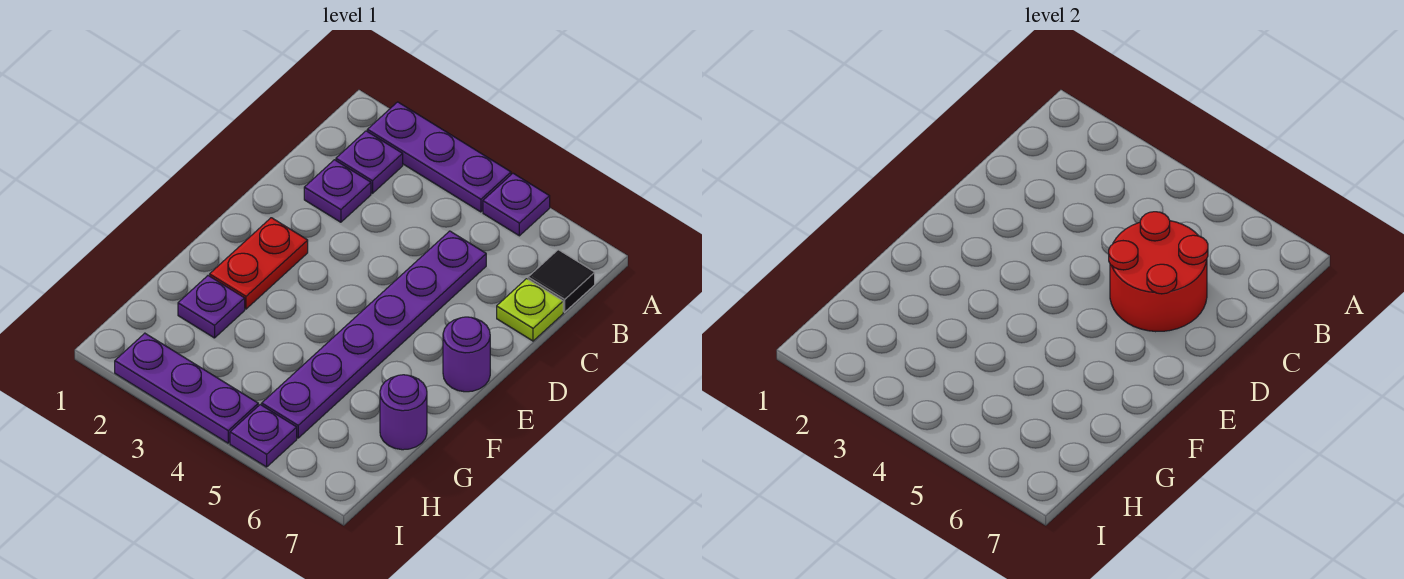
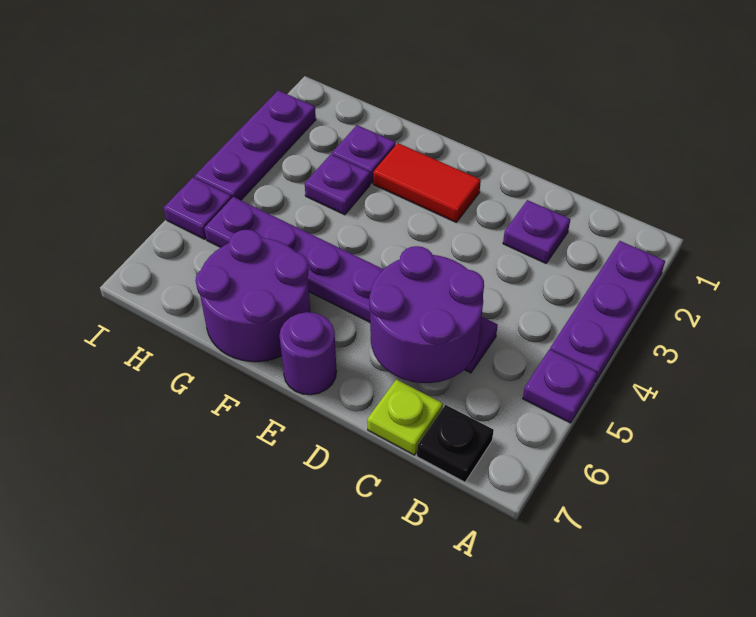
purple 1x1 plate [336,131,403,193] -> purple 1x1 plate moved to [305,154,370,215]
black 1x1 tile [528,250,595,312] -> black 1x1 plate [417,405,494,482]
red 2x2 round brick [1109,212,1208,332] -> purple 2x2 round brick [369,246,484,383]
red 1x2 plate [210,218,308,309] -> red 1x2 tile [373,143,481,222]
purple 1x1 round brick [380,375,427,450] -> purple 2x2 round brick [196,230,310,362]

